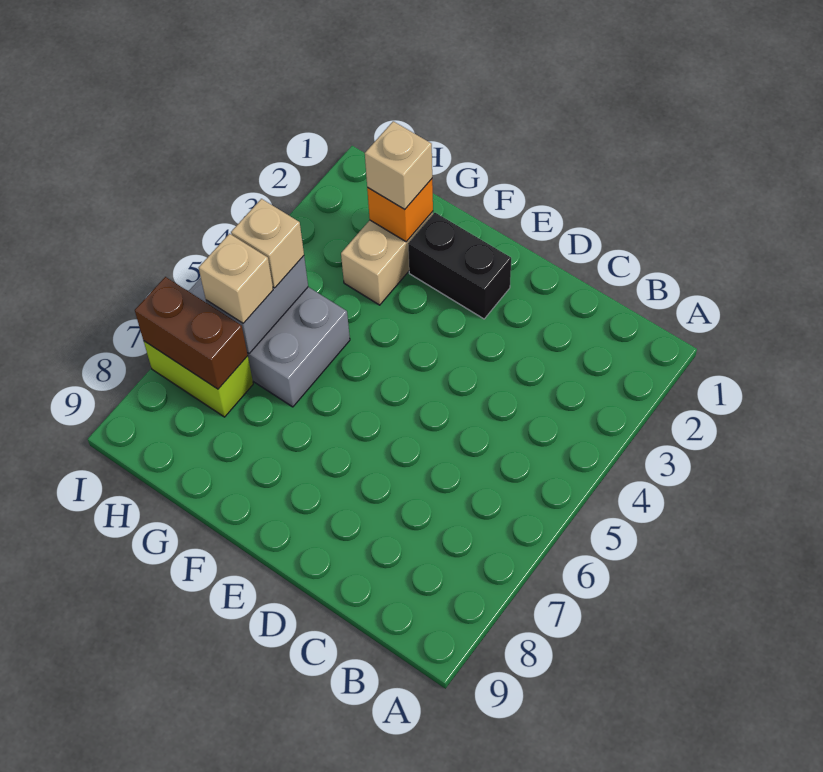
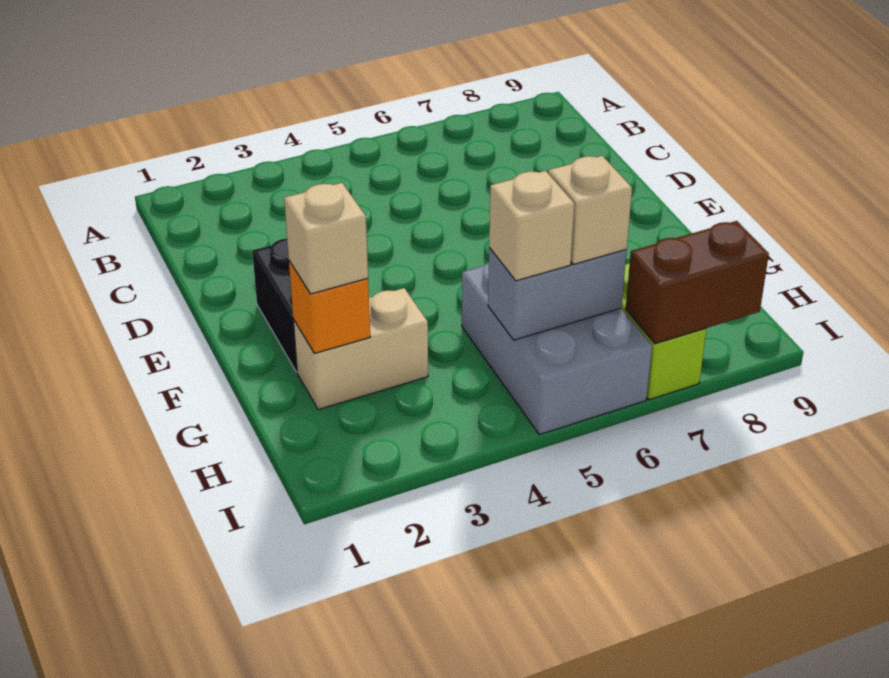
brown 1x2 brick [135,277,248,389] -> brown 1x2 brick turned to [626,221,769,344]

